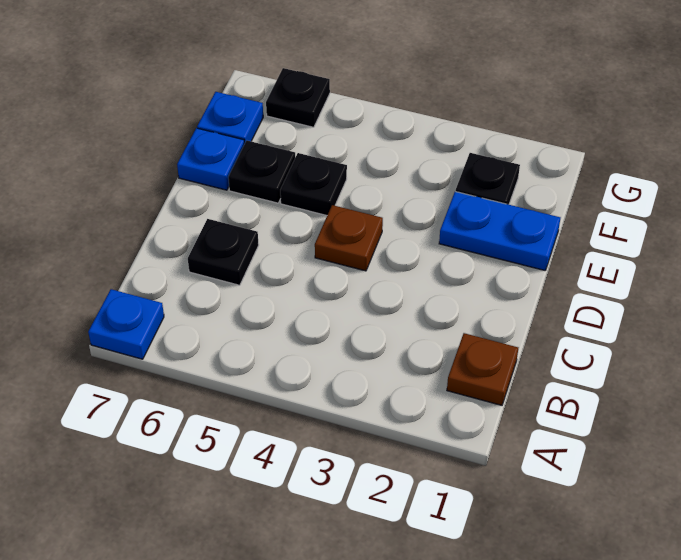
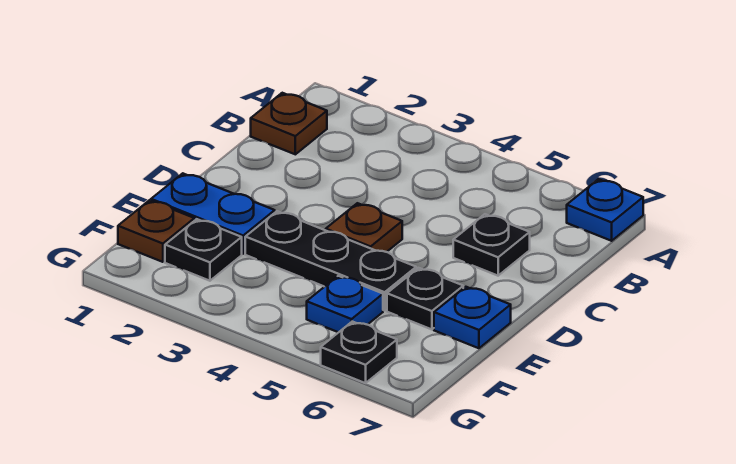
black 1x1 plate [280,153,347,215] -> black 1x3 plate [245,211,416,311]
none -> brown 1x1 plate [118,200,194,262]
blue 1x1 plate [197,92,263,144] -> blue 1x1 plate moved to [307,276,383,332]

